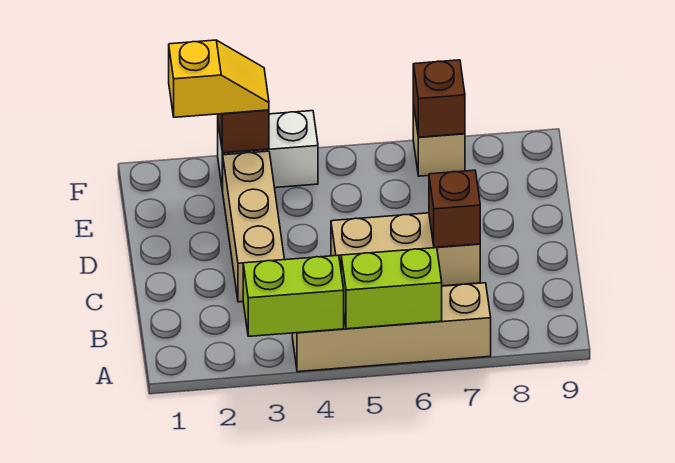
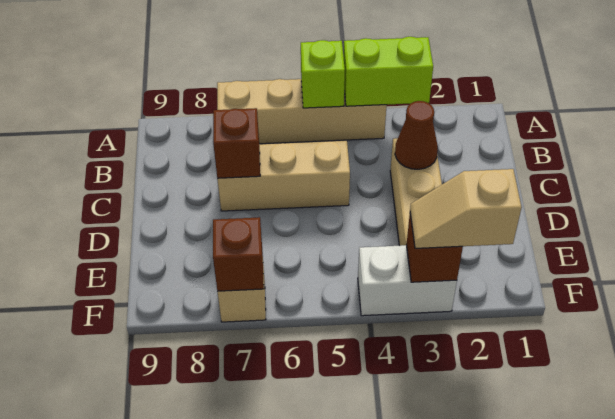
lime 1x2 brick [341,248,442,329] -> lime 1x1 brick [301,40,345,108]
none -> brown 1x1 cone [395,101,438,169]
yellow 1x2 slope [169,40,269,117] -> tan 1x2 slope [410,169,521,248]

